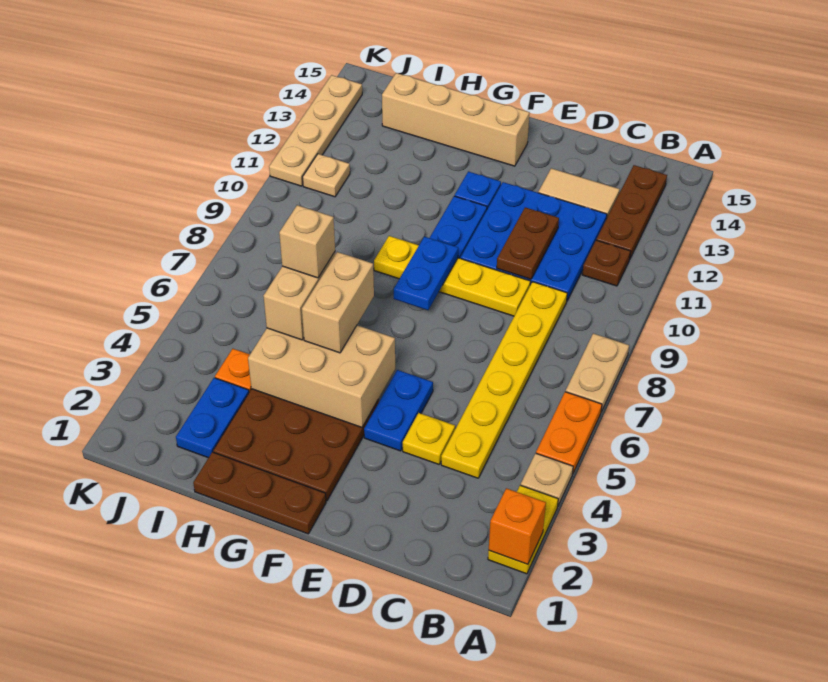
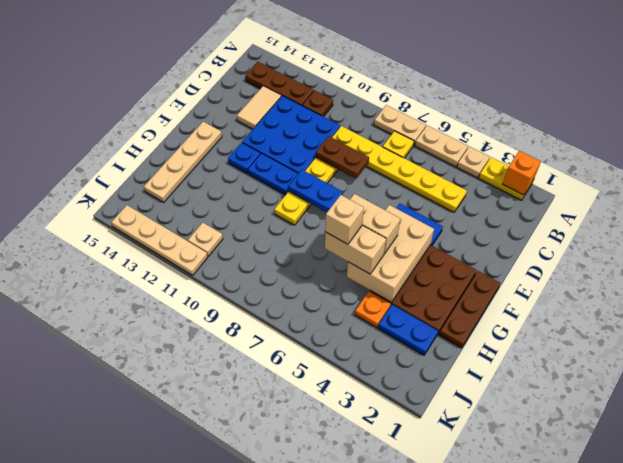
orange 1x2 plate [536,392,602,474] -> tan 1x2 plate [415,126,468,167]
yellow 1x1 plate [403,413,455,464] -> yellow 1x1 plate moved to [383,131,414,158]
brown 1x2 plate [497,207,559,279] -> brown 1x2 plate moved to [316,136,369,178]
tan 1x4 brick [382,73,530,166] -> tan 1x4 plate [144,122,222,202]

